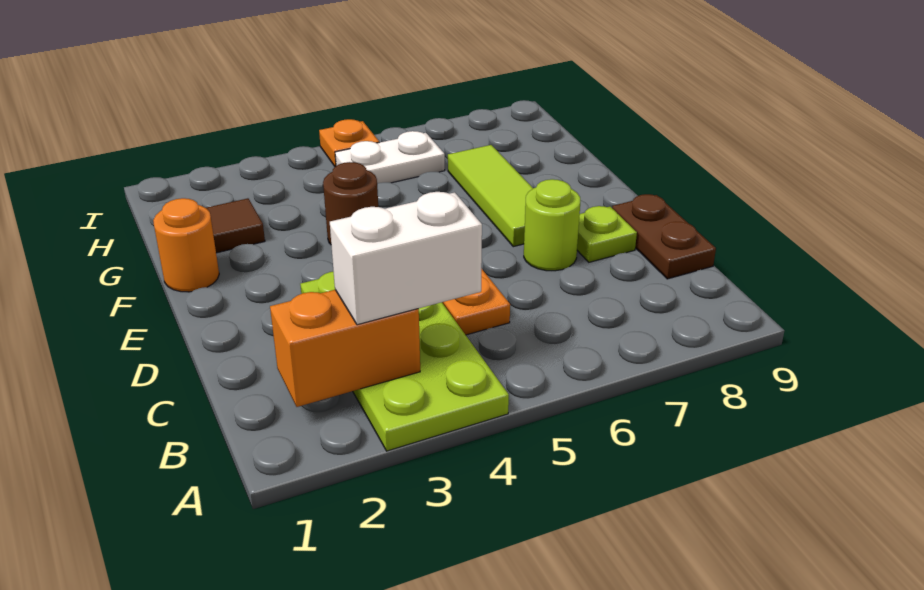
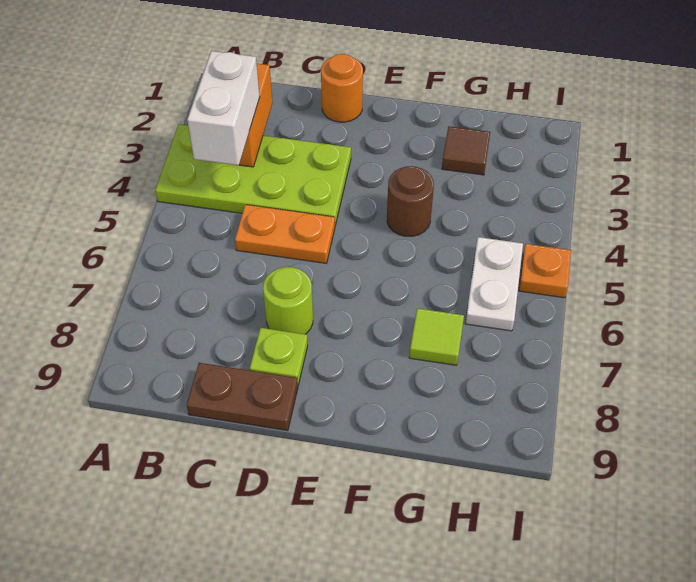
lime 1x3 tile [448,145,533,247] -> lime 1x1 tile [409,308,464,365]
orange 1x1 round brick [153,198,219,292] -> orange 1x1 round brick moved to [321,54,363,122]

